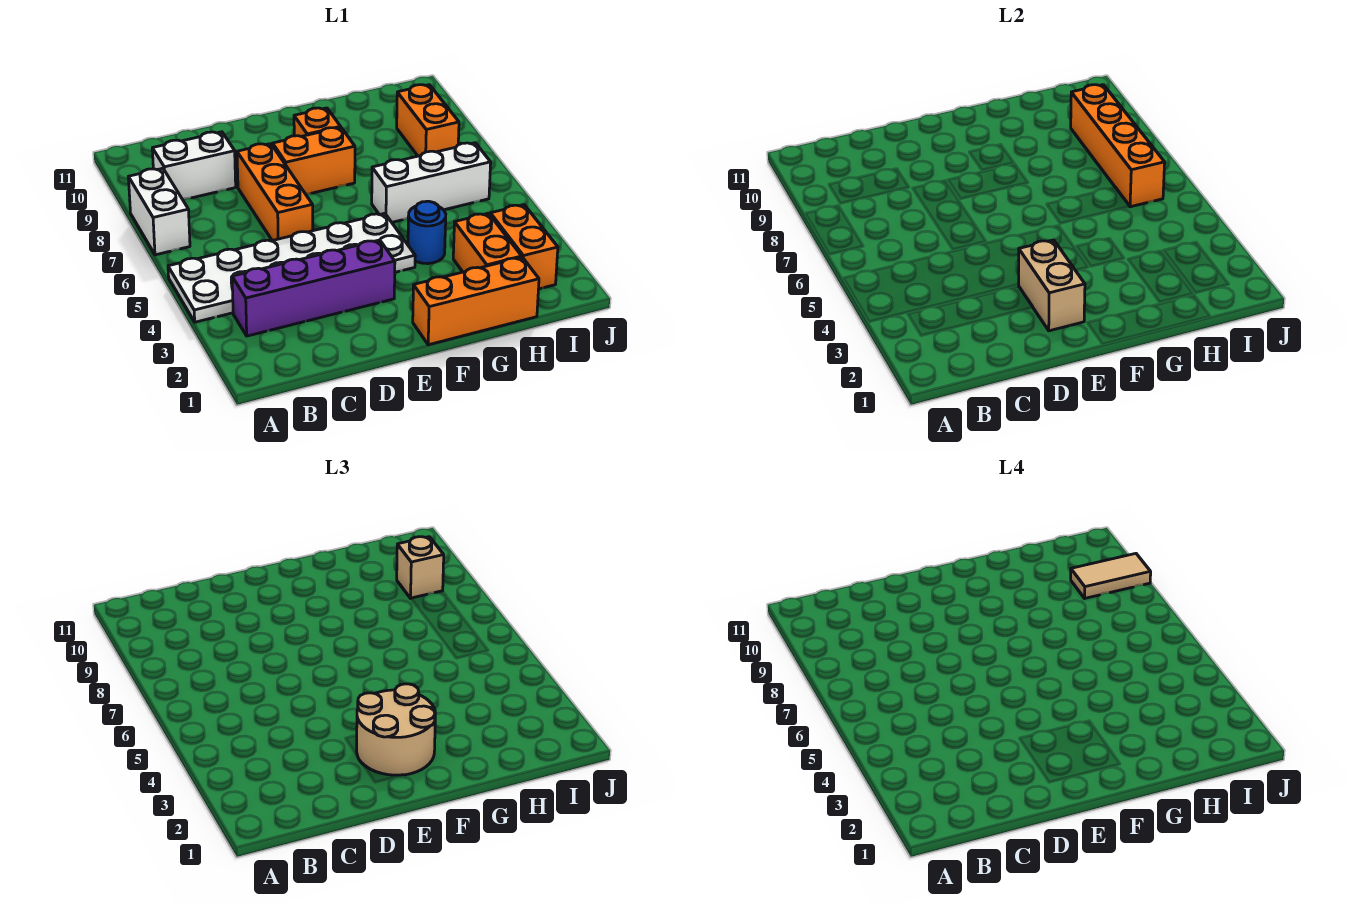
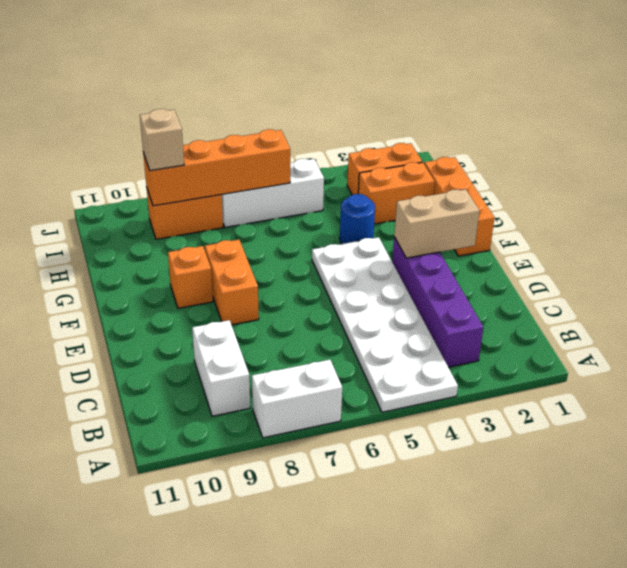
orange 1x3 brick [237,144,313,241] -> none
tan 2x2 round brick [357,684,435,775] -> none
white 1x3 brick [372,143,491,222] -> white 1x3 brick turned to [222,159,324,227]
tan 1x2 tile [1071,554,1151,598] -> none

